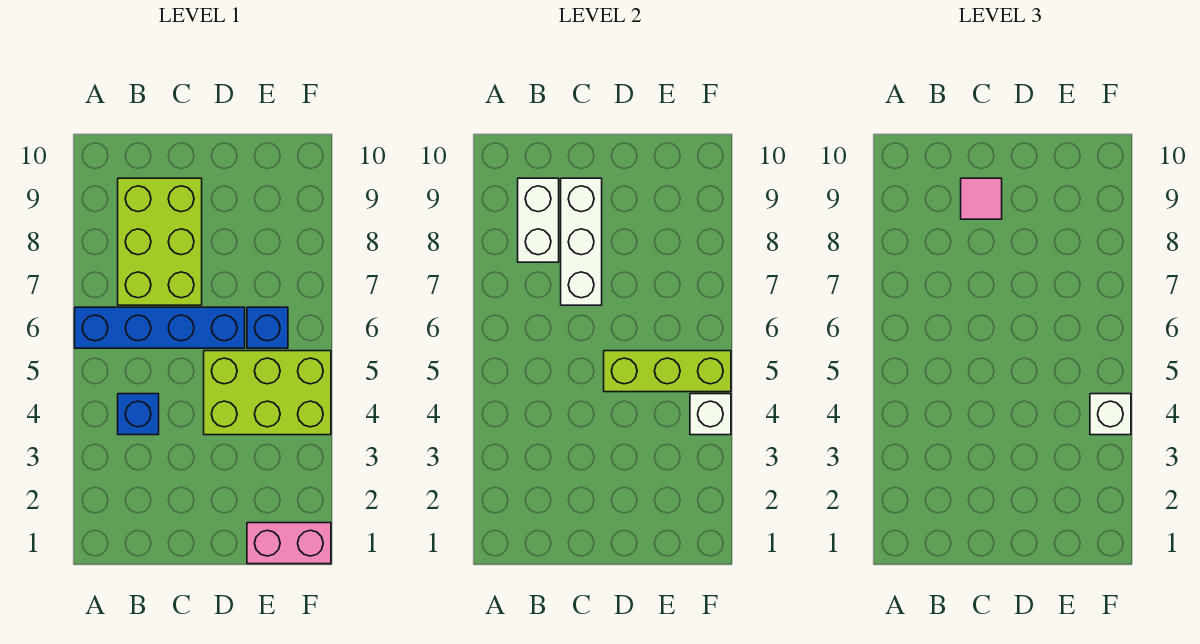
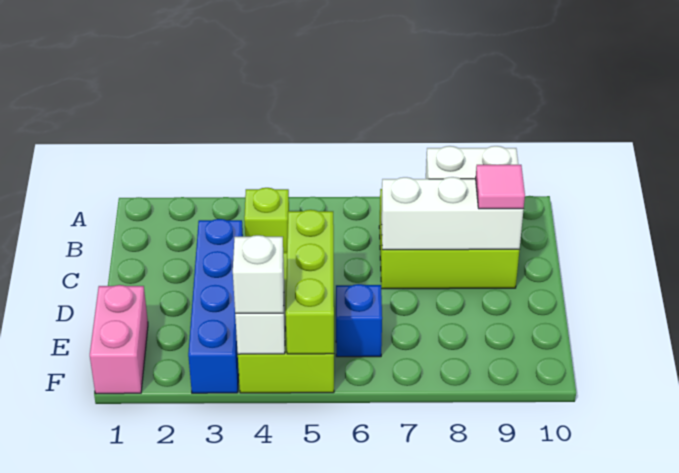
blue 1x4 brick [75,307,245,348] -> blue 1x4 brick moved to [188,219,243,393]
blue 1x1 brick [118,394,159,435] -> lime 1x1 brick [244,188,289,252]

